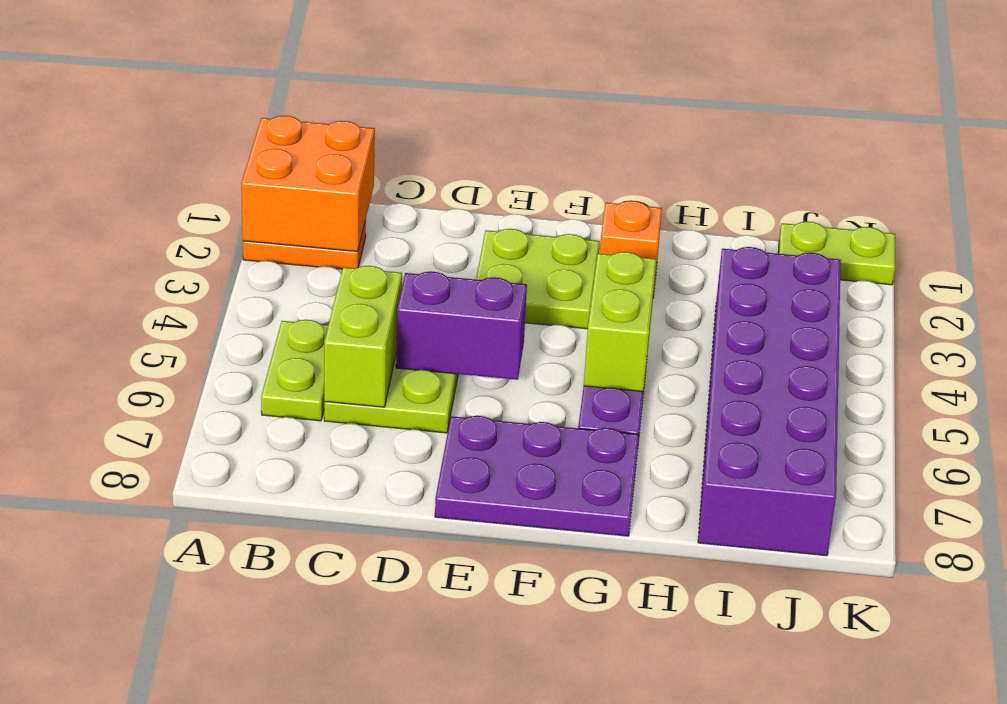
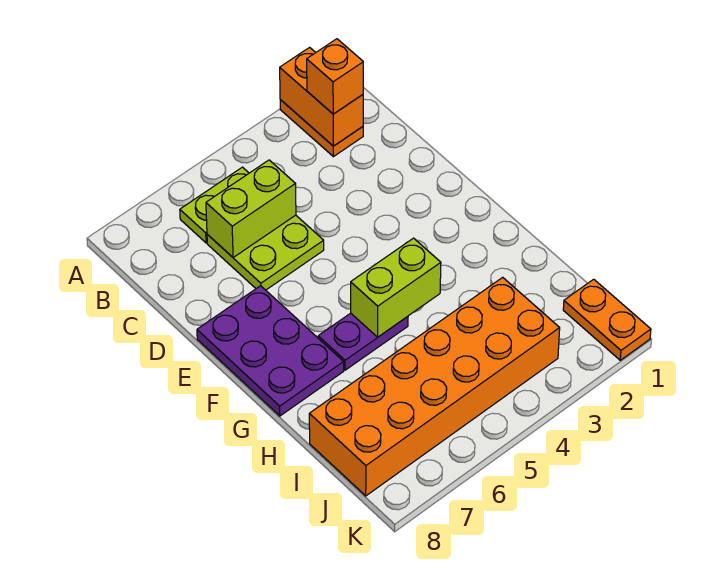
orange 2x2 brick [241,116,375,251] -> orange 1x2 brick [280,47,363,146]
purple 1x2 brick [396,271,527,380] -> none
lime 2x2 plate [476,229,600,329] -> none
orange 1x1 brick [600,201,662,298] -> orange 1x1 brick moved to [307,39,363,114]
purple 2x6 brick [698,247,841,556] -> orange 2x6 brick [309,277,560,496]
lime 1x2 plate [778,222,895,285] -> orange 1x2 plate [563,279,651,360]

